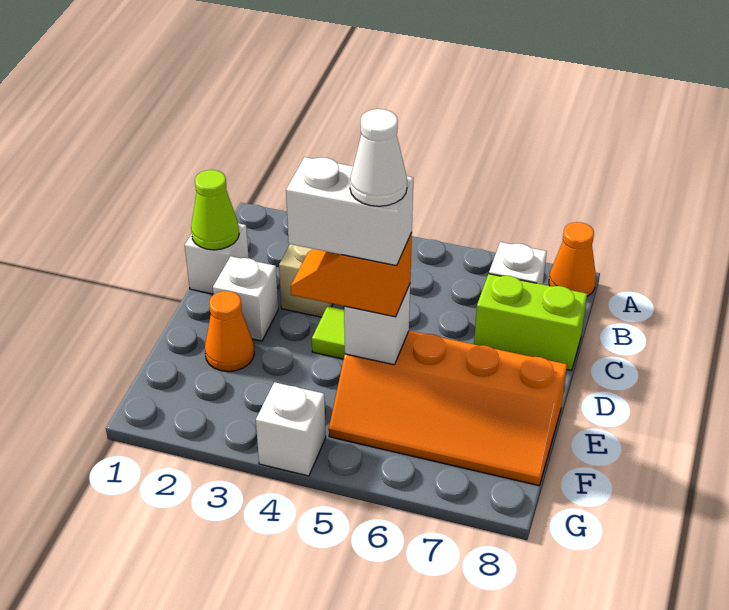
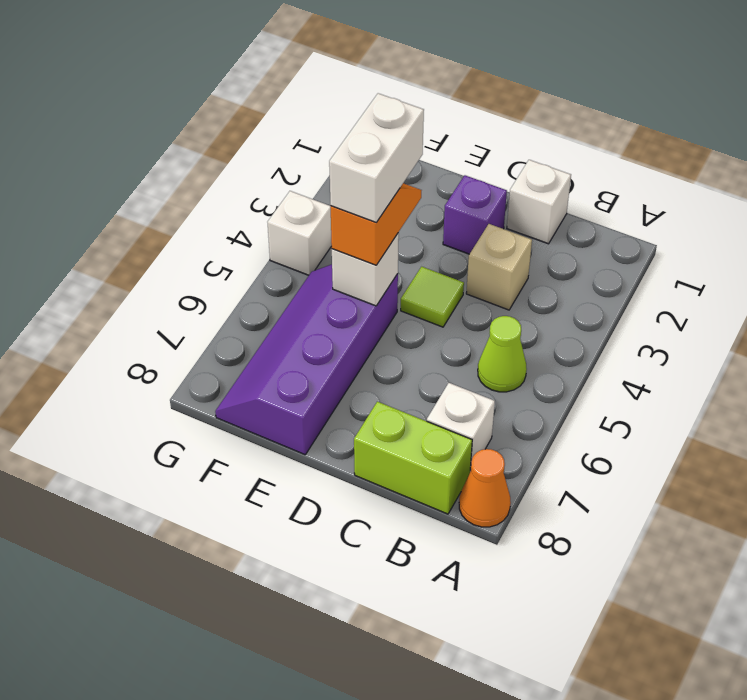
lime 1x1 cone [191,170,239,250] -> lime 1x1 cone moved to [478,316,527,392]
lime 1x2 brick [474,274,587,371] -> lime 1x2 brick turned to [354,402,472,514]
white 1x1 brick [213,256,278,341] -> purple 1x1 brick [443,175,507,254]
orange 1x1 cone [205,291,254,372] -> none
orange 2x4 slope [329,331,567,485] -> purple 2x4 slope [215,264,398,455]
white 1x1 cone [350,109,407,206] -> none

